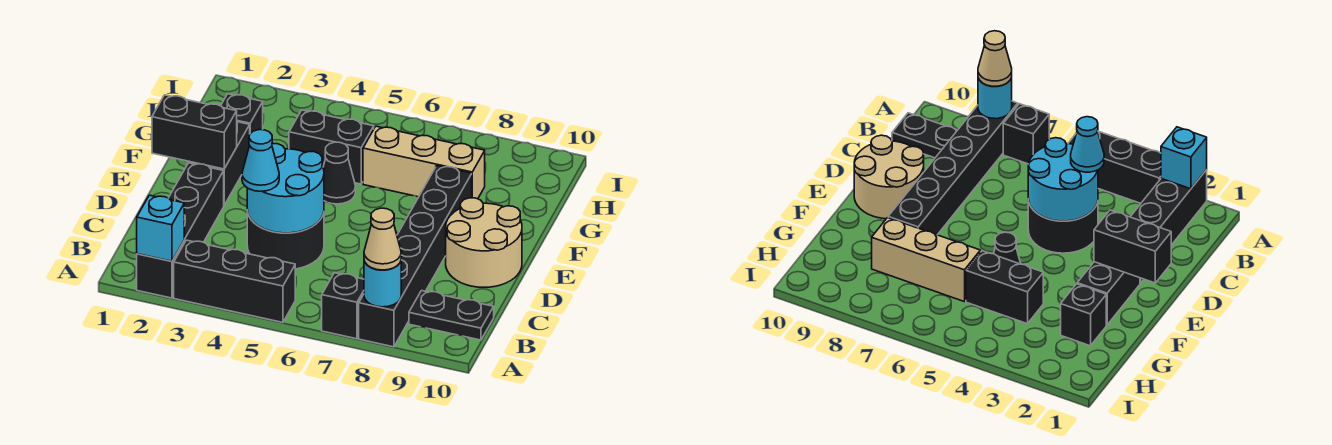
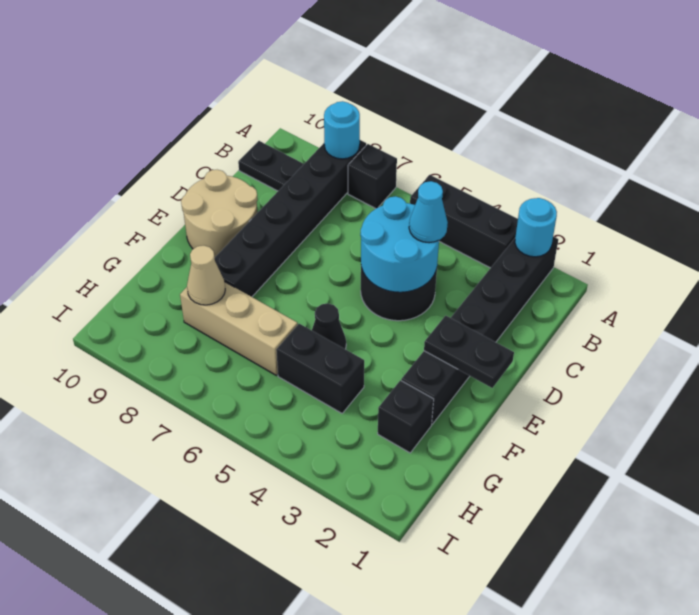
cyan 1x1 brick [137,195,184,261] -> cyan 1x1 round brick [515,198,557,257]
tan 1x1 cone [364,208,401,270] -> tan 1x1 cone moved to [187,246,225,305]
black 1x2 brick [152,95,237,169] -> black 1x2 plate [424,316,514,388]

